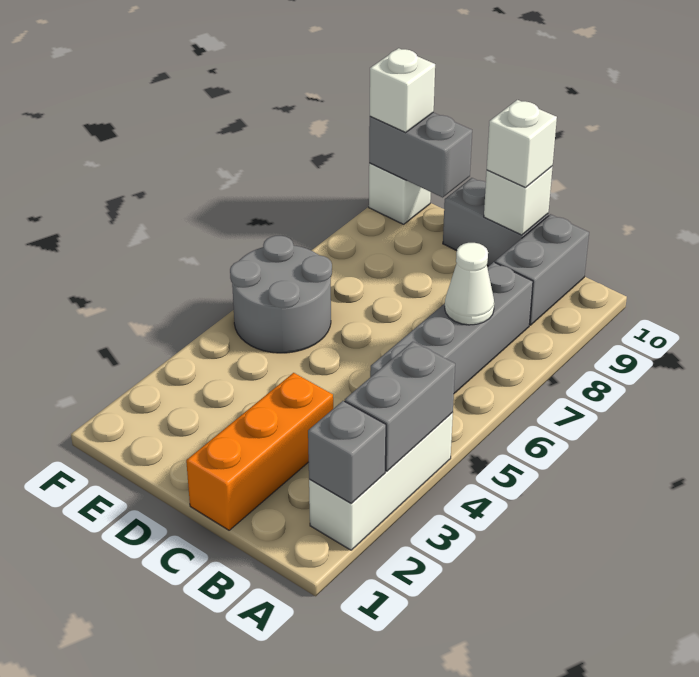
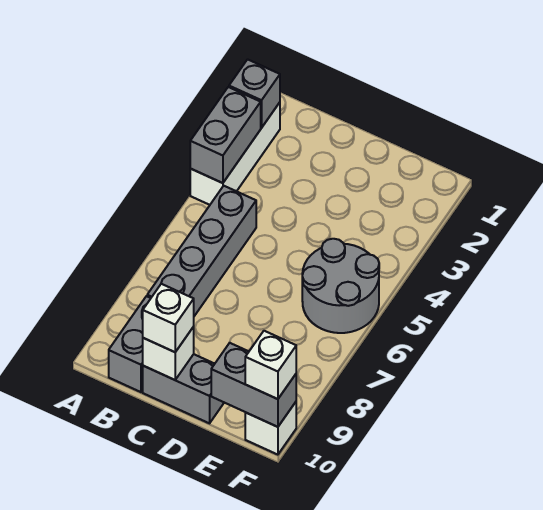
white 1x1 cone [445,243,494,325] -> none
orange 1x3 brick [186,373,333,530] -> none

